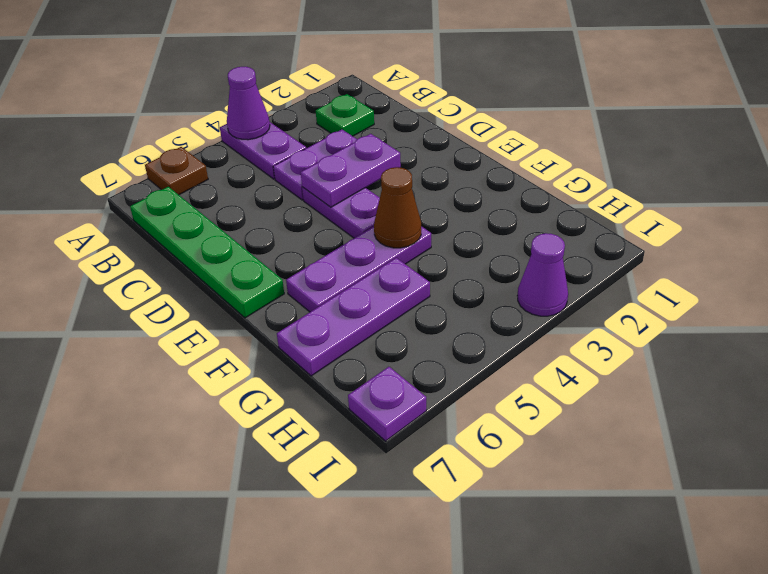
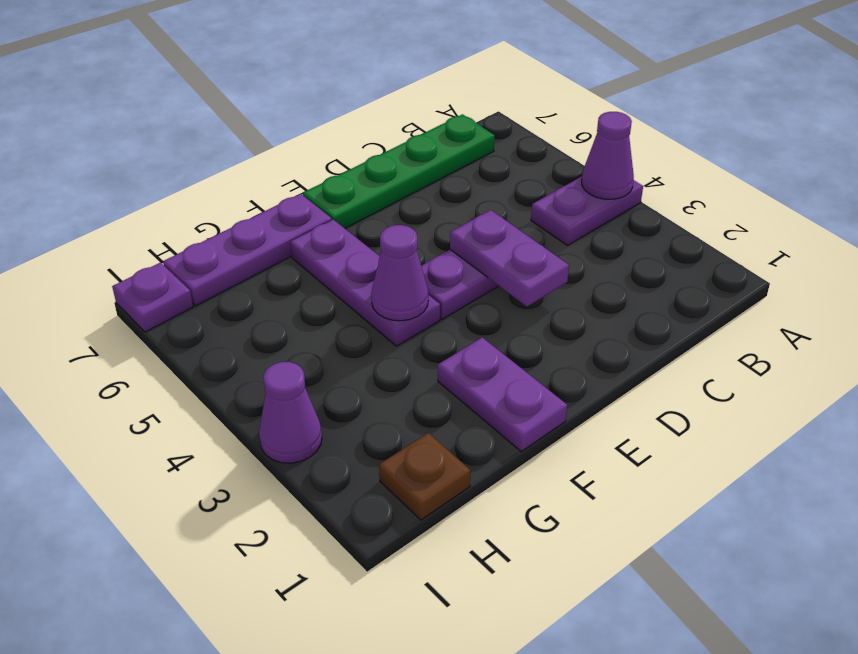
brown 1x1 plate [145,147,208,195] -> brown 1x1 plate moved to [379,433,471,520]
green 1x1 plate [316,94,374,136] -> none
purple 1x2 plate [273,130,357,200] -> purple 1x2 plate moved to [438,338,567,452]
brown 1x1 cone [374,167,421,248] -> purple 1x1 cone [371,225,428,321]
purple 1x3 plate [277,258,430,376] -> purple 1x3 plate turned to [163,194,332,306]

